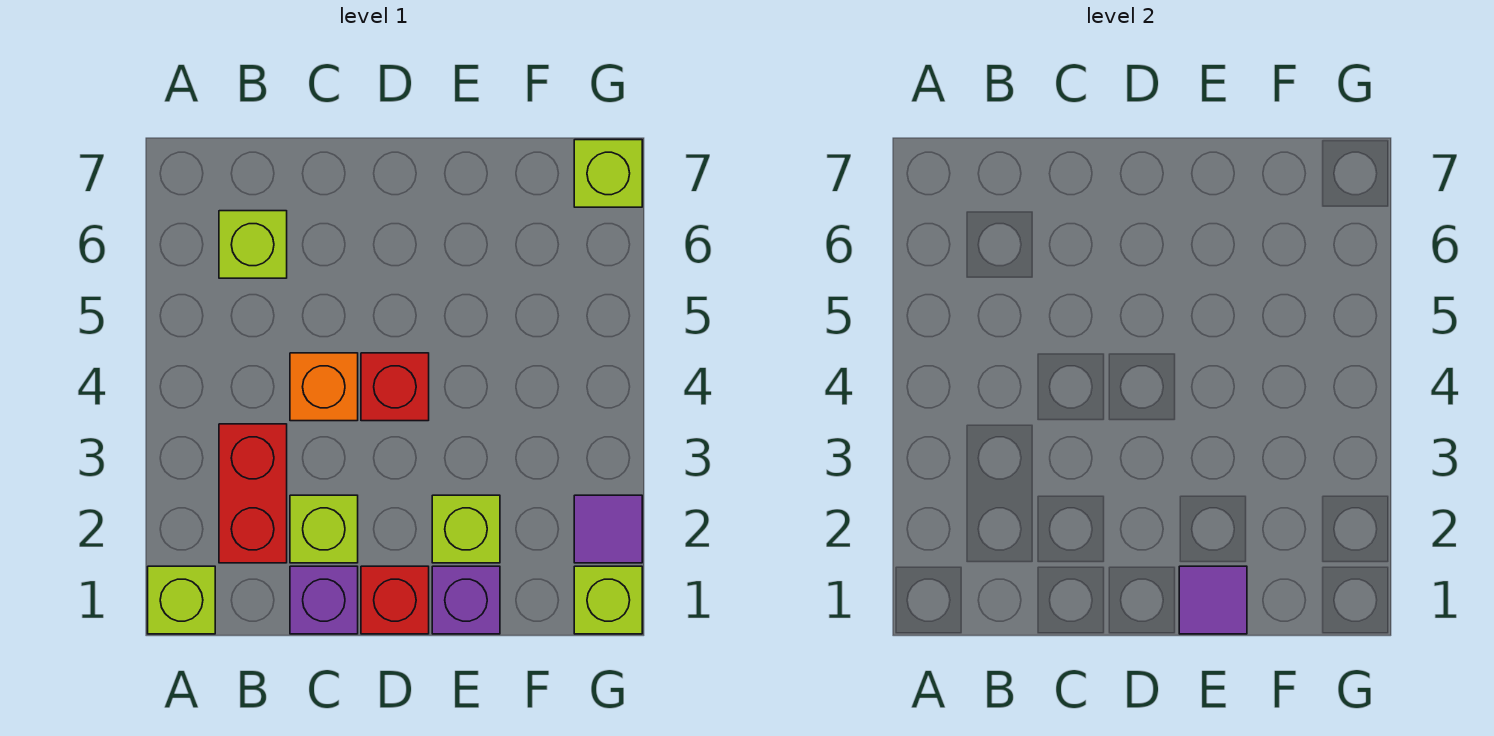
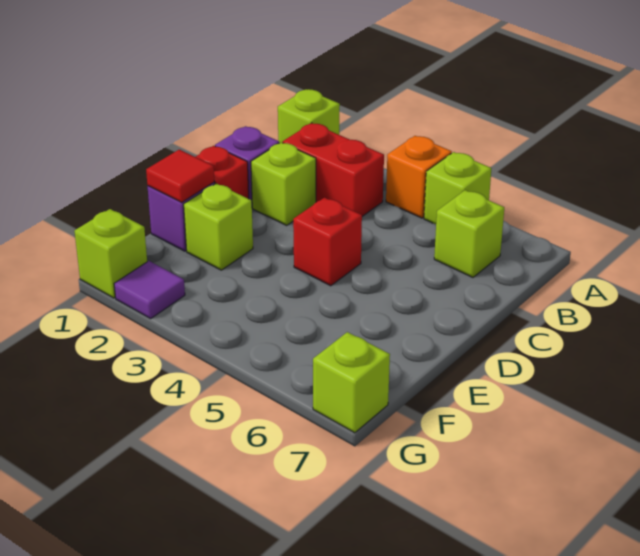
none -> lime 1x1 brick [424,152,492,224]
orange 1x1 brick [290,353,358,421] -> orange 1x1 brick moved to [386,136,452,218]
purple 1x1 tile [1179,566,1247,634] -> red 1x1 tile [146,150,214,202]

